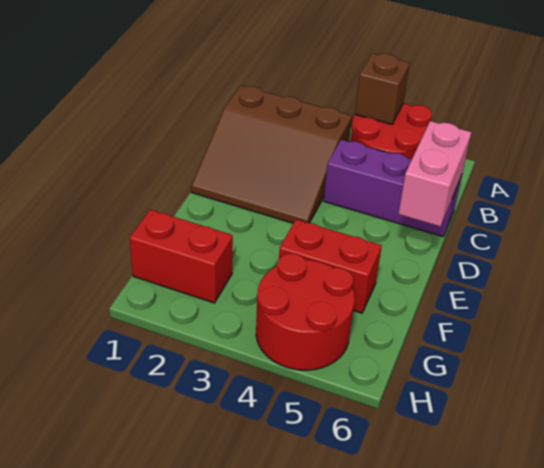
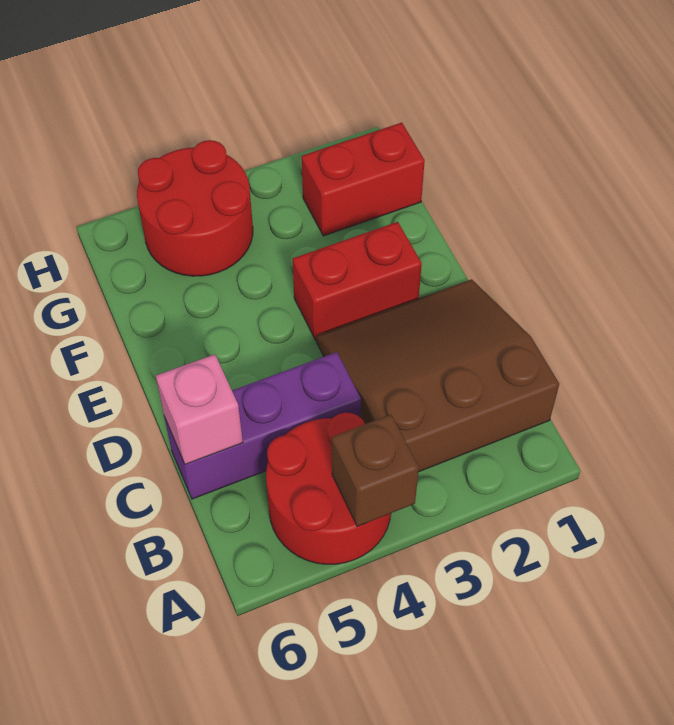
pink 1x2 brick [398,121,471,226] -> pink 1x1 brick [156,354,243,465]
red 1x2 brick [279,220,382,313] -> red 1x2 brick moved to [292,222,422,340]

